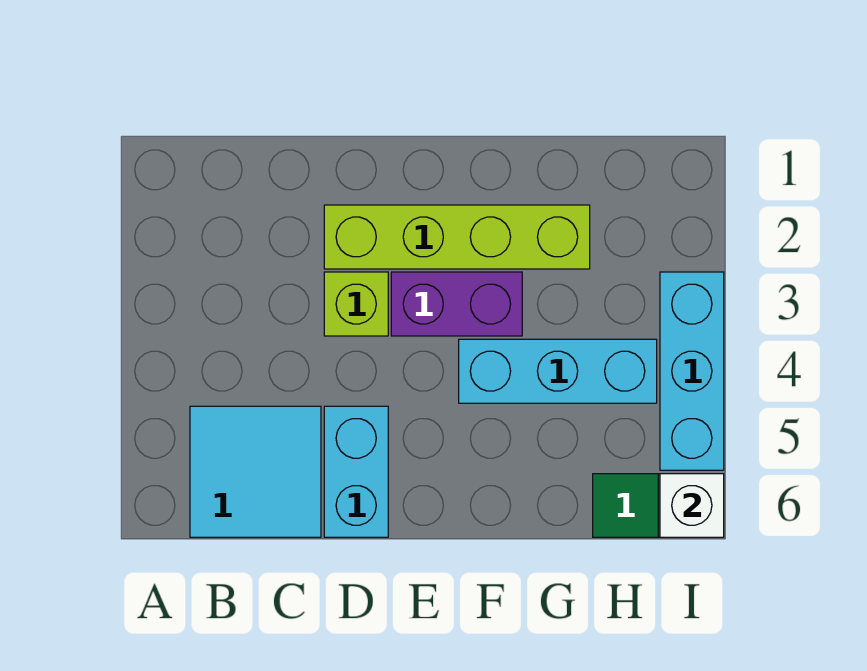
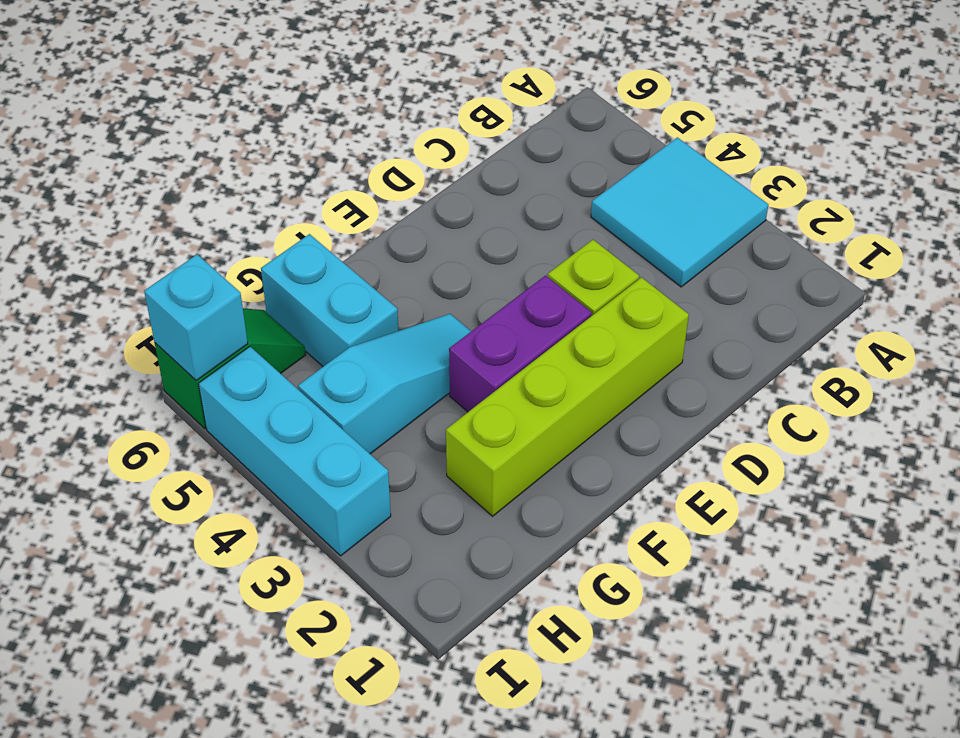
cyan 2x2 tile [190,406,321,537] -> cyan 2x2 tile moved to [591,137,768,287]
cyan 1x2 brick [324,406,388,537] -> cyan 1x2 brick moved to [261,234,398,367]
cyan 1x3 brick [459,339,657,403] -> cyan 1x3 slope [298,314,471,454]
white 1x1 brick [660,474,724,537] -> cyan 1x1 brick [144,254,248,380]

